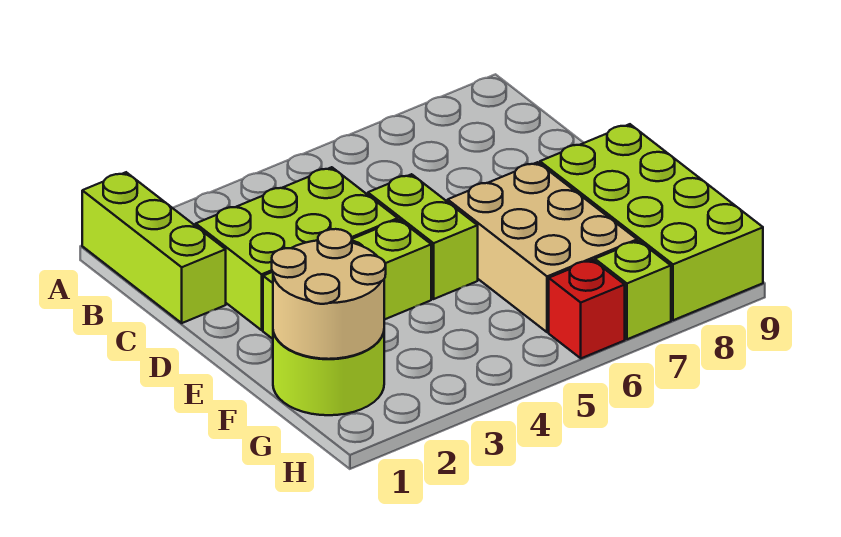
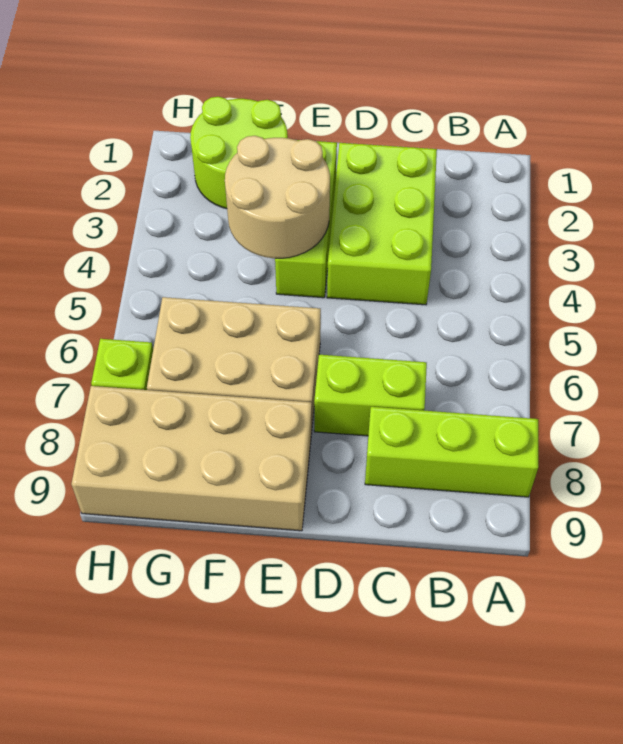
lime 1x3 brick [82,172,226,323] -> lime 1x3 brick moved to [365,407,538,497]
lime 1x2 brick [368,174,478,299] -> lime 1x2 brick moved to [314,355,427,436]
lime 2x4 brick [540,124,763,320] -> tan 2x4 brick [71,386,312,531]
tan 2x2 round brick [272,229,386,359] -> tan 2x2 round brick moved to [225,136,330,258]
red 1x1 brick [549,260,625,358] -> none

